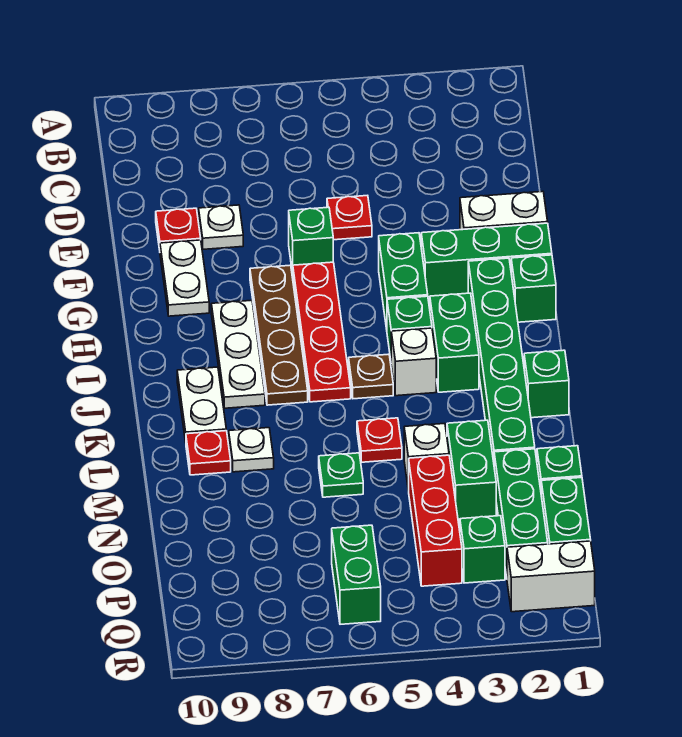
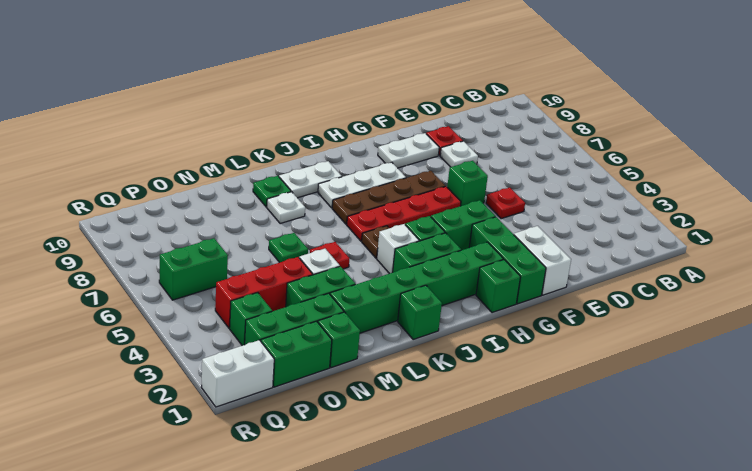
red 1x1 plate [186,431,231,475] -> green 1x1 plate [253,176,291,207]
white 1x2 brick [507,541,595,612] -> white 1x2 brick turned to [201,340,274,407]

